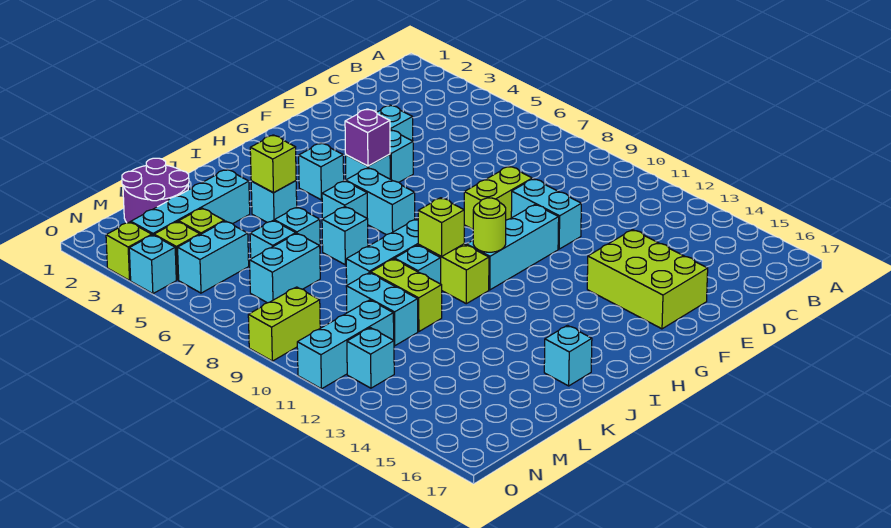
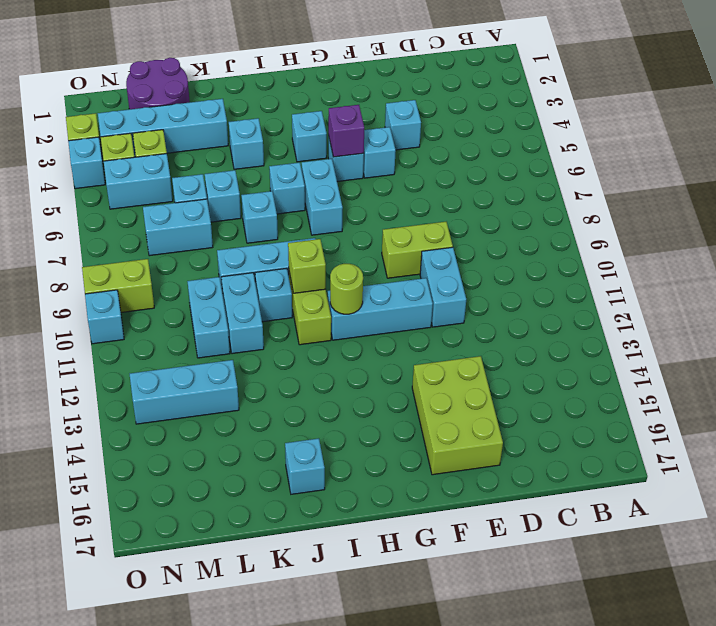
lime 1x1 brick [250,135,296,193] -> none
lime 1x2 brick [371,259,442,332] -> cyan 1x2 brick [221,273,264,354]
cyan 1x3 brick [297,300,394,389] -> cyan 1x3 brick moved to [130,360,239,424]
cyan 1x1 brick [347,328,394,388] -> cyan 1x1 brick moved to [85,290,124,344]

